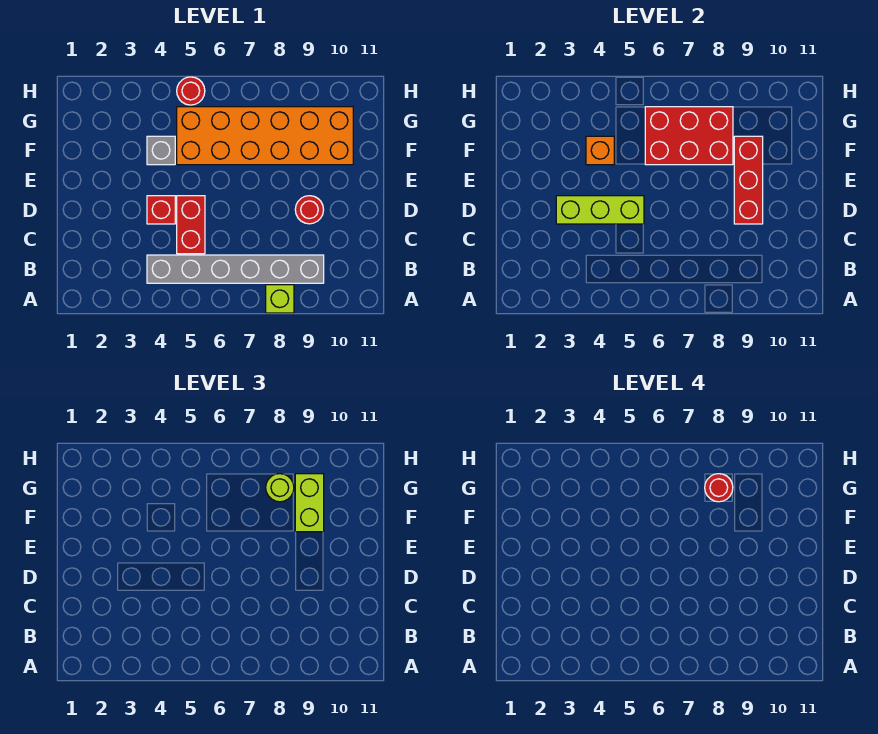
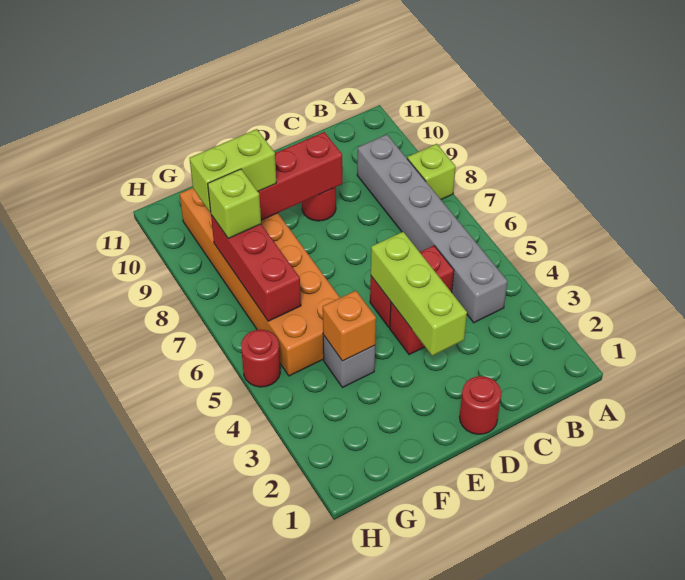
red 2x3 brick [645,107,733,165] -> red 1x3 brick [211,215,301,321]
lime 1x1 round brick [266,474,294,502] -> lime 1x1 brick [208,169,261,238]
red 1x1 round brick [705,474,733,502] -> red 1x1 round brick moved to [460,376,501,434]

